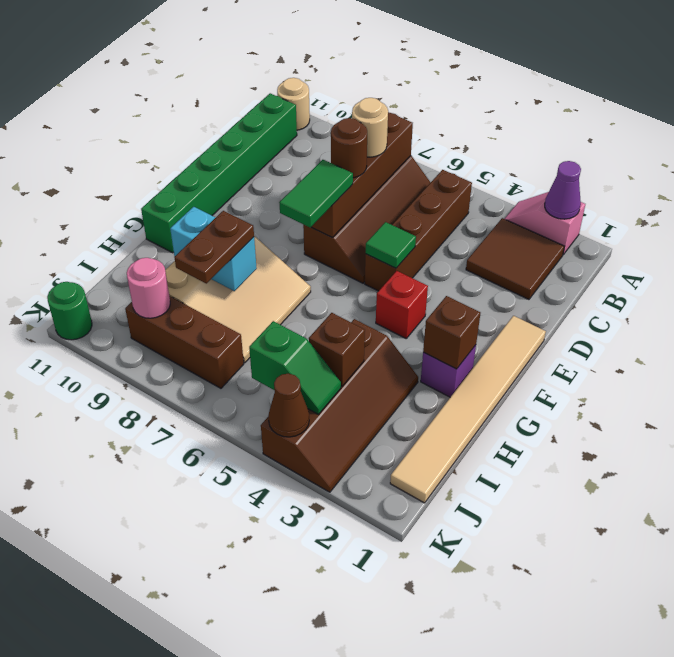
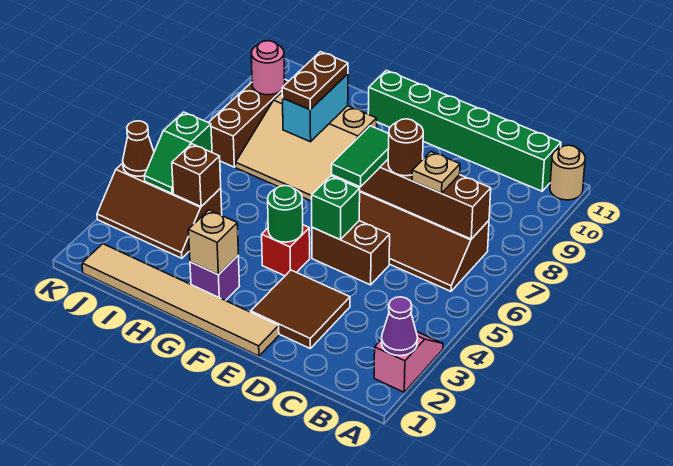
brown 2x2 tile [466,218,564,299] -> brown 2x2 tile moved to [251,270,350,348]
brown 1x4 brick [365,170,472,291] -> brown 1x2 brick [312,221,390,285]
tan 1x1 round brick [352,98,388,157] -> tan 1x1 plate [412,152,460,193]
green 1x1 tile [366,222,416,268] -> green 1x1 brick [312,176,360,240]
green 1x2 tile [279,160,353,227] -> green 1x2 tile turned to [332,126,389,187]
brown 1x1 brick [423,296,480,369] -> tan 1x1 brick [188,210,238,275]
brown 2x4 slope [261,319,418,492] -> brown 2x3 slope [97,163,222,258]
brown 1x2 plate [174,211,254,283] -> brown 1x2 plate turned to [282,52,348,109]
green 1x1 round brick [47,282,92,340] -> green 1x1 round brick moved to [268,185,303,242]

